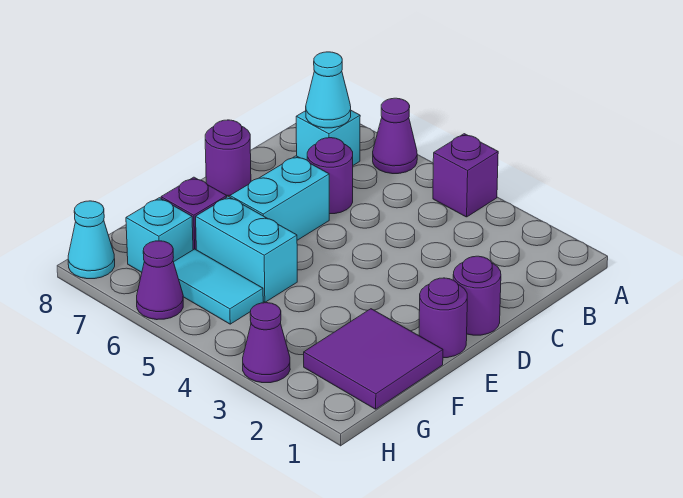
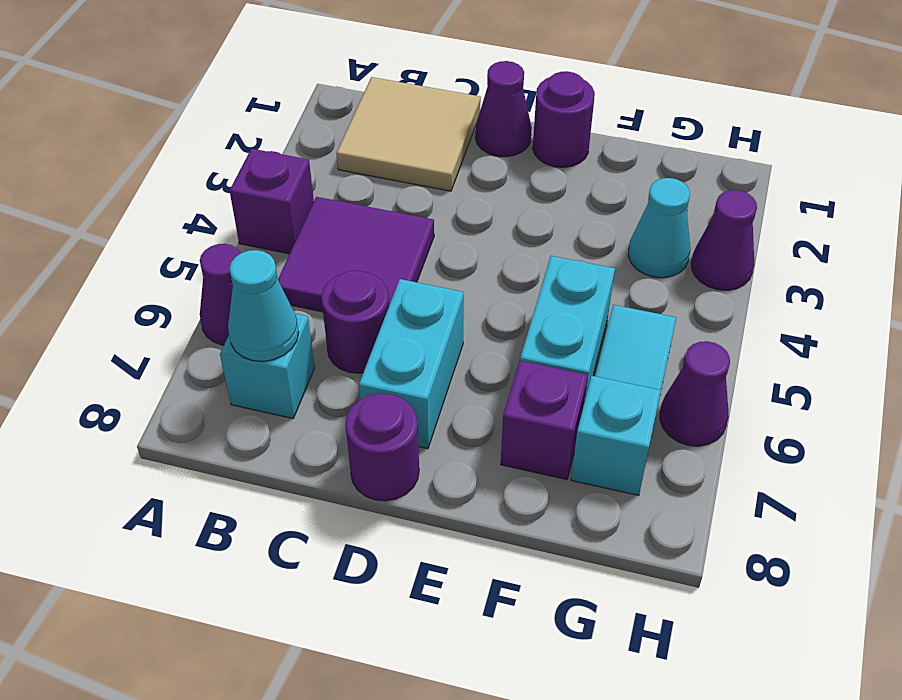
none -> tan 2x2 tile [336,77,481,191]
purple 1x1 round brick [453,256,501,335] -> purple 1x1 cone [475,61,532,157]
cyan 1x2 brick [230,156,329,240] -> cyan 1x2 brick turned to [359,279,464,449]
purple 2x2 tile [304,309,443,409] -> purple 2x2 tile moved to [278,197,434,312]
cyan 1x1 cone [68,201,115,279] -> cyan 1x1 cone moved to [628,178,690,278]

